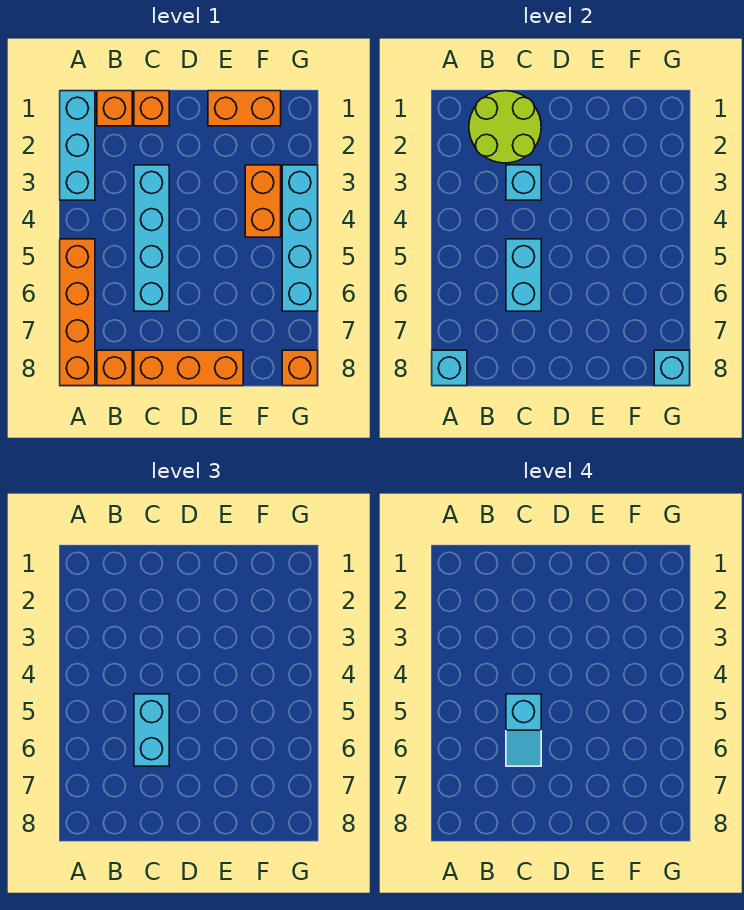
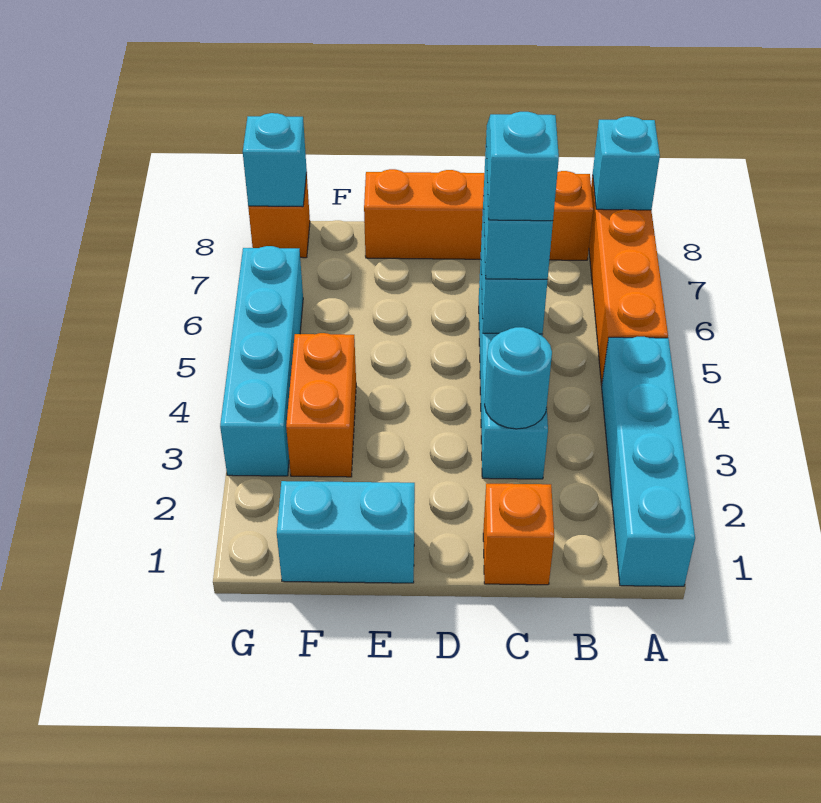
cyan 1x3 brick [60,91,95,200] -> cyan 1x4 brick [602,337,695,586]
orange 1x1 brick [97,91,132,126] -> none
lime 2x2 round brick [469,91,541,163] -> none
cyan 1x1 brick [506,165,541,200] -> cyan 1x1 round brick [484,327,552,429]
orange 1x2 brick [208,91,281,126] -> cyan 1x2 brick [277,481,415,583]

